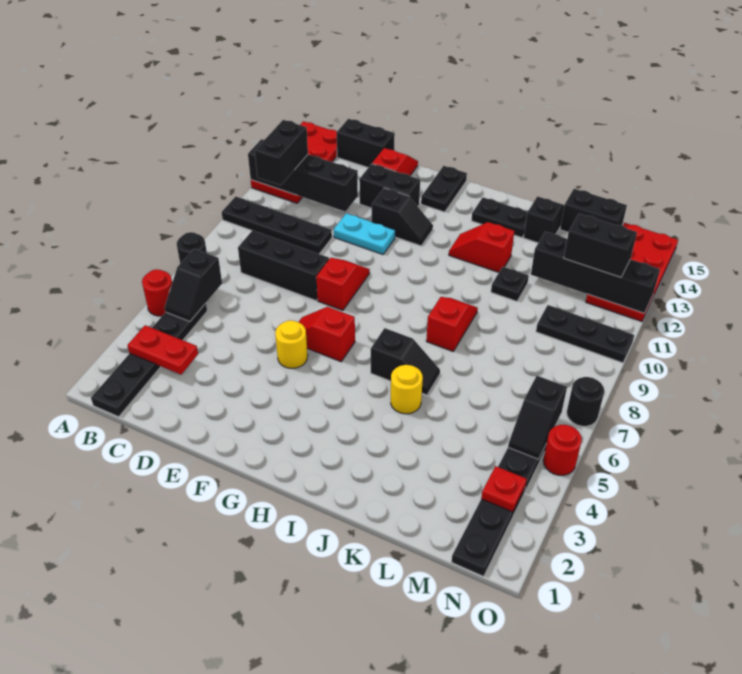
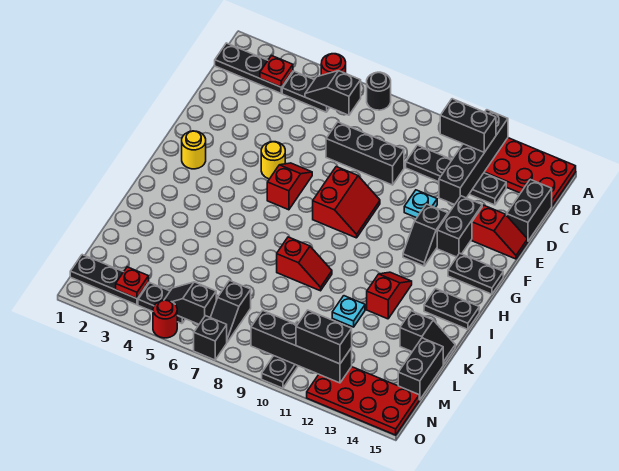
black 1x4 plate [222,196,332,254] -> black 1x4 plate turned to [406,145,506,205]
red 1x2 plate [127,325,198,374] -> red 1x1 plate [260,56,293,87]
black 1x3 brick [238,230,329,300] -> black 1x3 brick turned to [326,122,404,185]
cyan 1x2 plate [334,213,395,254] -> cyan 1x1 plate [404,190,437,218]
red 1x2 slope [316,258,370,310] -> red 2x2 slope [313,167,380,238]
black 1x2 slope [371,328,440,395] -> black 1x2 slope moved to [210,281,251,342]
black 1x2 plate [471,197,527,238] -> black 1x2 plate turned to [424,289,479,329]
yellow 1x1 round brick [391,365,423,414] -> yellow 1x1 round brick moved to [182,131,206,169]
black 1x1 plate [491,267,529,301] -> cyan 1x1 plate [332,296,365,327]
black 1x4 brick [531,232,660,313] -> black 1x4 brick turned to [251,310,352,383]
black 1x2 brick [564,214,637,277] -> black 1x2 brick turned to [296,310,352,364]
black 1x1 round brick [567,377,604,426] -> black 1x1 brick [194,316,227,360]

